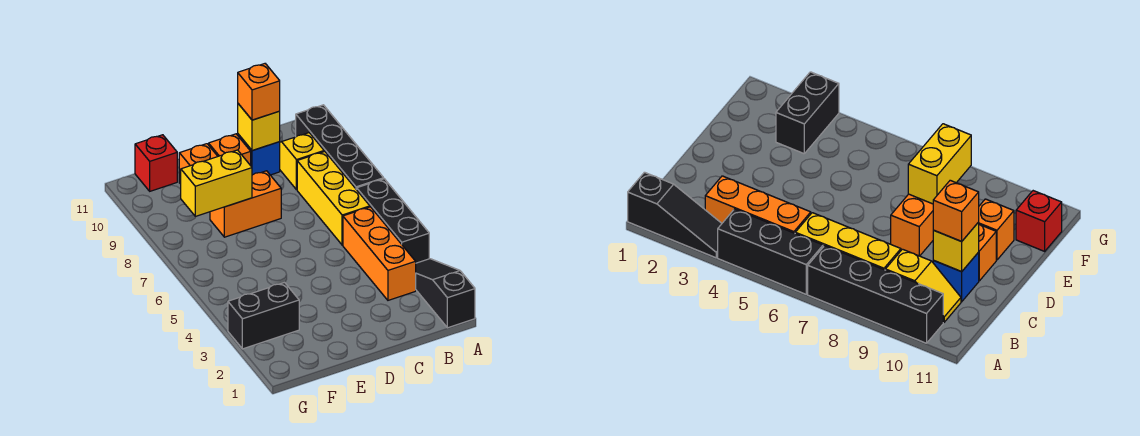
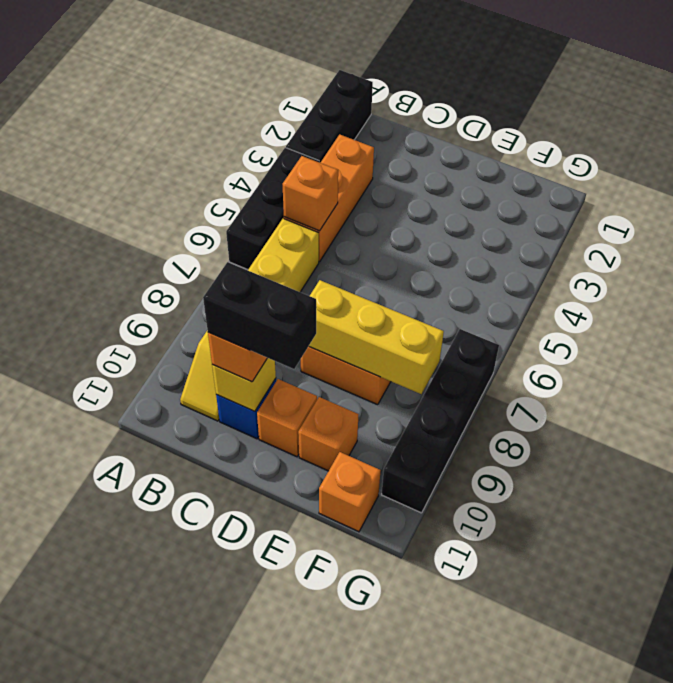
black 1x3 slope [416,259,475,328] -> black 1x3 brick [286,70,373,163]
black 1x4 brick [296,105,384,190] -> black 1x4 brick moved to [382,329,499,513]
none -> orange 1x1 brick [283,156,338,231]
yellow 1x2 brick [181,150,252,216] -> yellow 1x3 brick [309,280,444,394]
black 1x2 brick [228,283,299,349] -> black 1x2 brick moved to [203,262,316,369]
red 1x1 brick [135,135,178,191] -> orange 1x1 brick [319,452,381,532]

